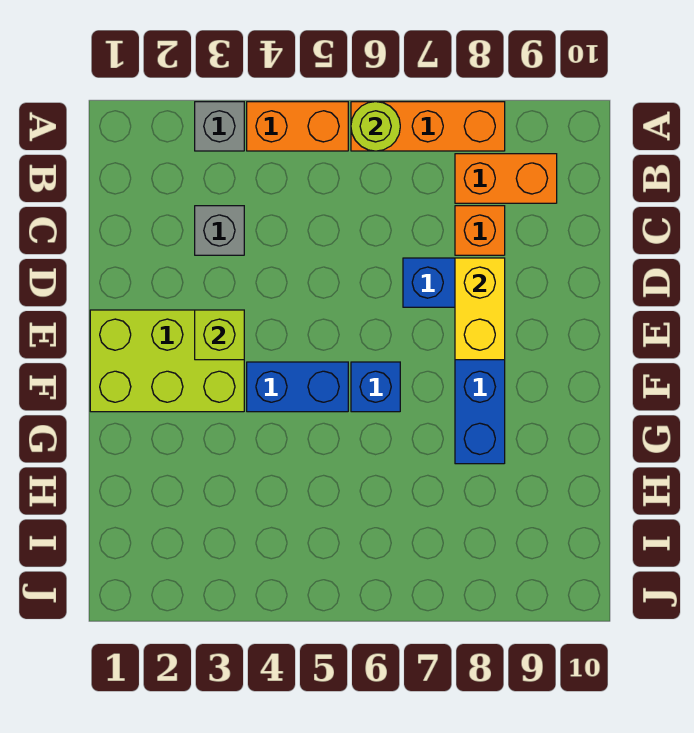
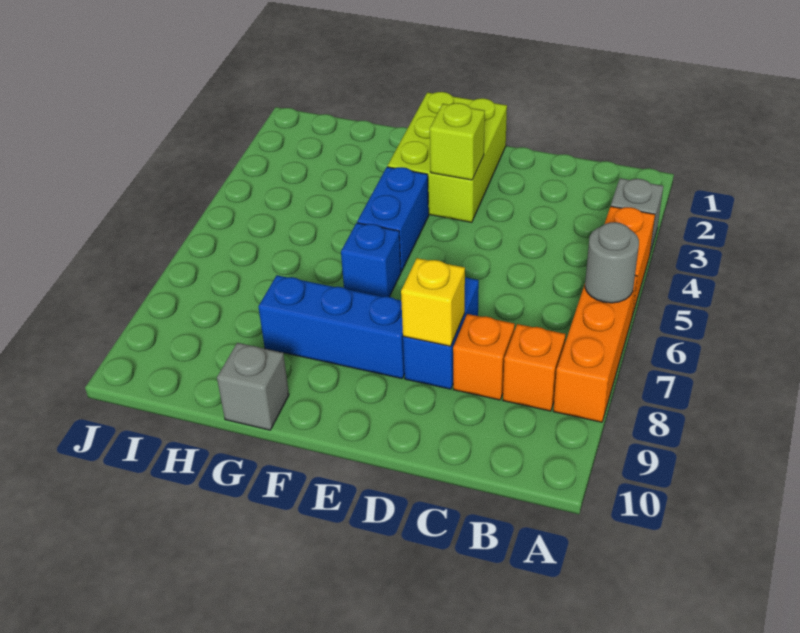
lime 1x1 round brick [351,102,400,151] -> grey 1x1 round brick [585,222,639,303]
orange 1x2 brick [455,154,557,203] -> orange 1x1 brick [503,324,566,411]
grey 1x1 brick [195,206,244,255] -> grey 1x1 brick moved to [217,343,289,430]
yellow 1x2 brick [455,258,505,360] -> yellow 1x1 brick [401,258,465,346]

